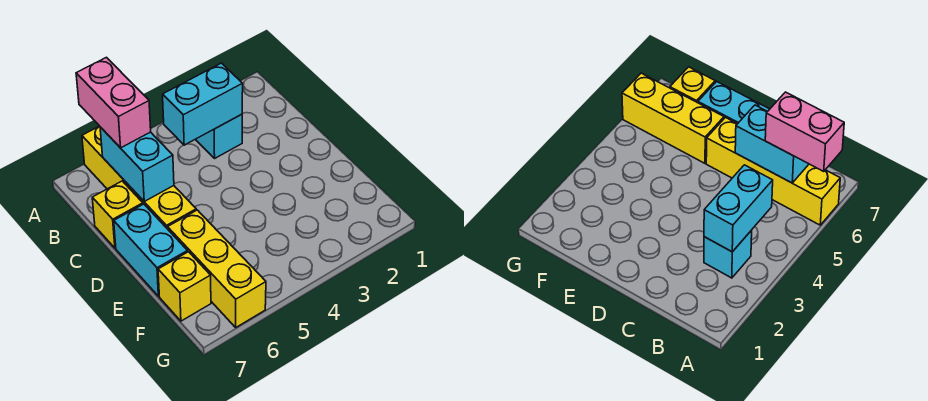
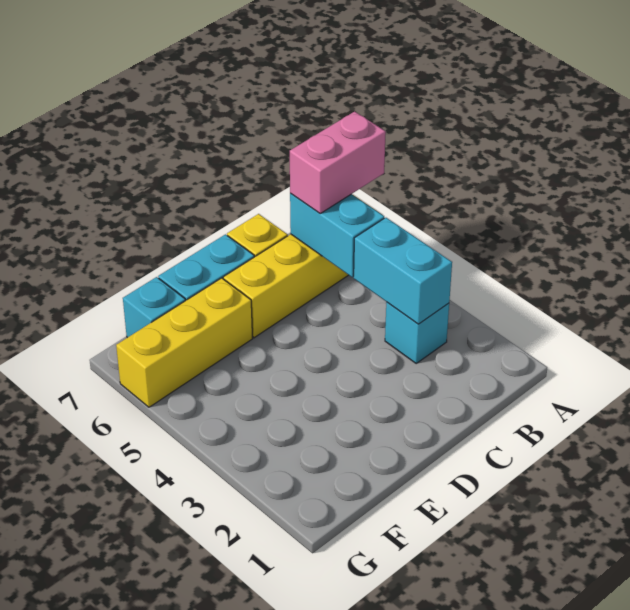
cyan 1x2 brick [100,127,174,202] -> cyan 1x2 brick turned to [290,193,384,277]
yellow 1x1 brick [158,252,211,321] -> cyan 1x1 brick [123,277,185,338]

